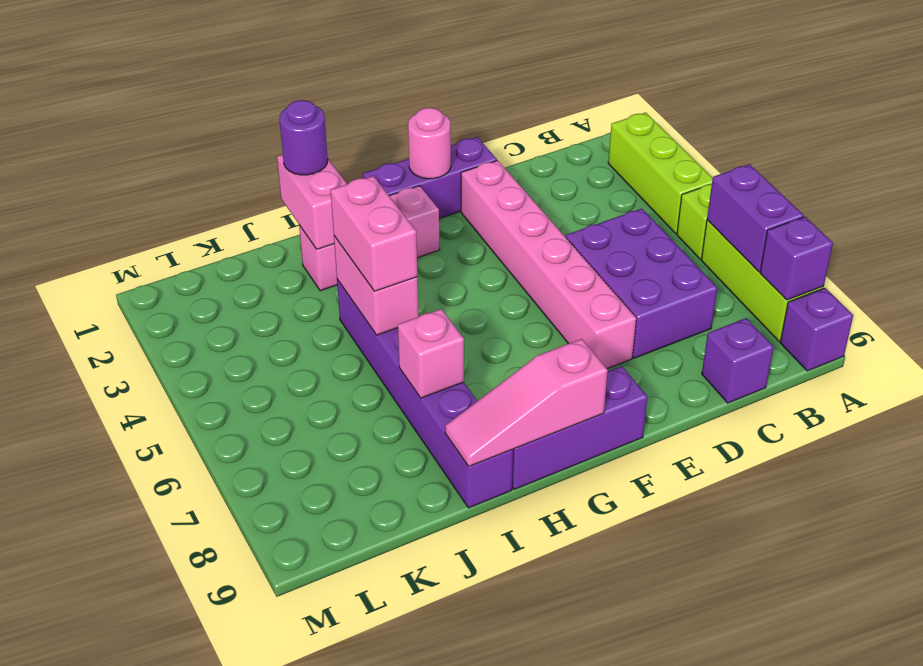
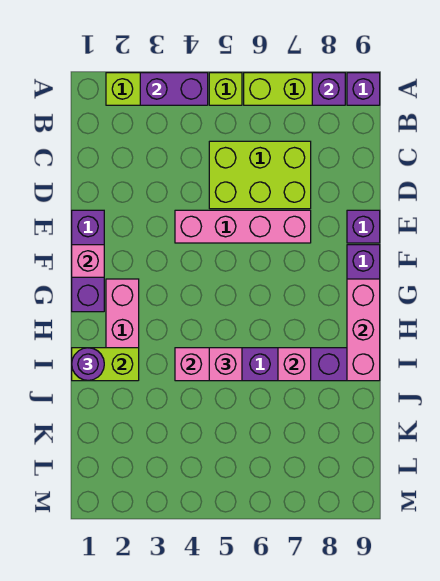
purple 1x2 brick [707,164,804,272] -> purple 1x2 brick moved to [140,73,208,105]
purple 2x3 brick [566,209,717,358] -> lime 2x3 brick [209,141,311,209]
purple 1x1 brick [702,318,774,403] -> purple 1x1 brick moved to [347,210,380,243]
pink 1x6 brick [461,160,636,369] -> pink 1x4 brick [175,210,311,243]
pink 1x1 round brick [408,108,451,179] -> pink 1x1 brick [72,245,104,277]
pink 1x3 slope [445,339,608,466] -> pink 1x3 brick [347,279,380,381]
pink 1x2 brick [277,154,347,249] -> lime 1x2 brick [72,348,139,381]
pink 1x2 brick [331,176,418,291] -> pink 1x1 brick [209,348,242,381]

